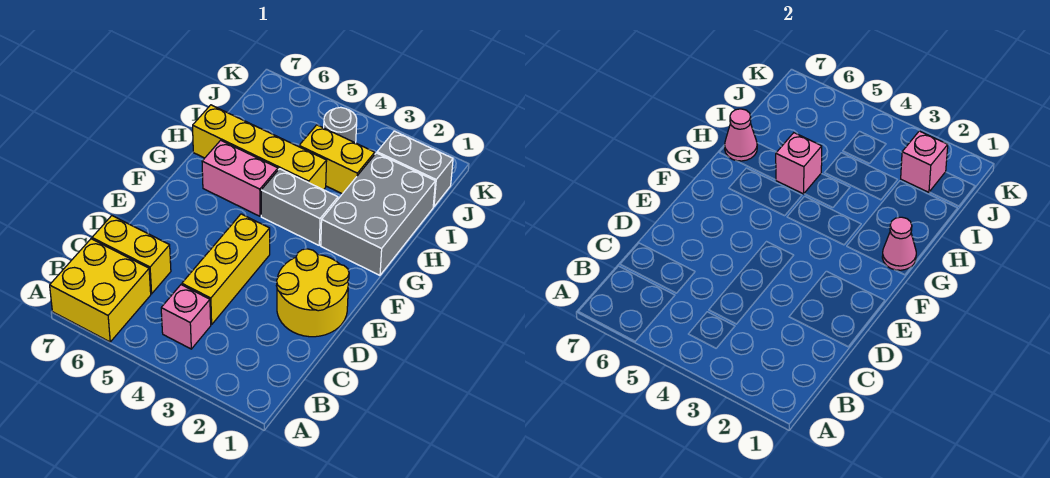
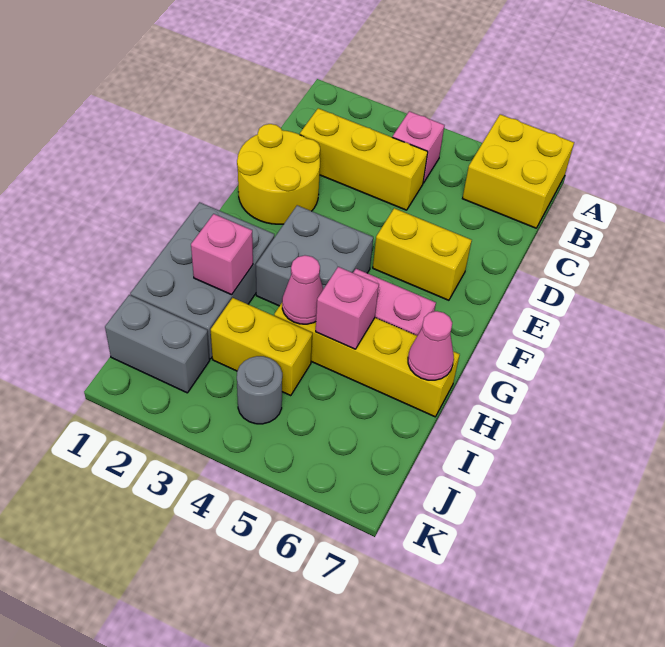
yellow 1x3 brick [182,214,270,325] -> yellow 1x3 brick turned to [300,108,428,210]
yellow 1x2 brick [92,216,171,294] -> yellow 1x2 brick moved to [373,208,472,300]
pink 1x1 cone [882,217,916,270] -> pink 1x1 cone moved to [282,255,323,324]
grey 1x2 brick [261,169,338,245] -> grey 2x2 brick [256,205,373,306]
pink 1x1 brick [901,131,948,192] -> pink 1x1 brick moved to [191,214,253,295]

